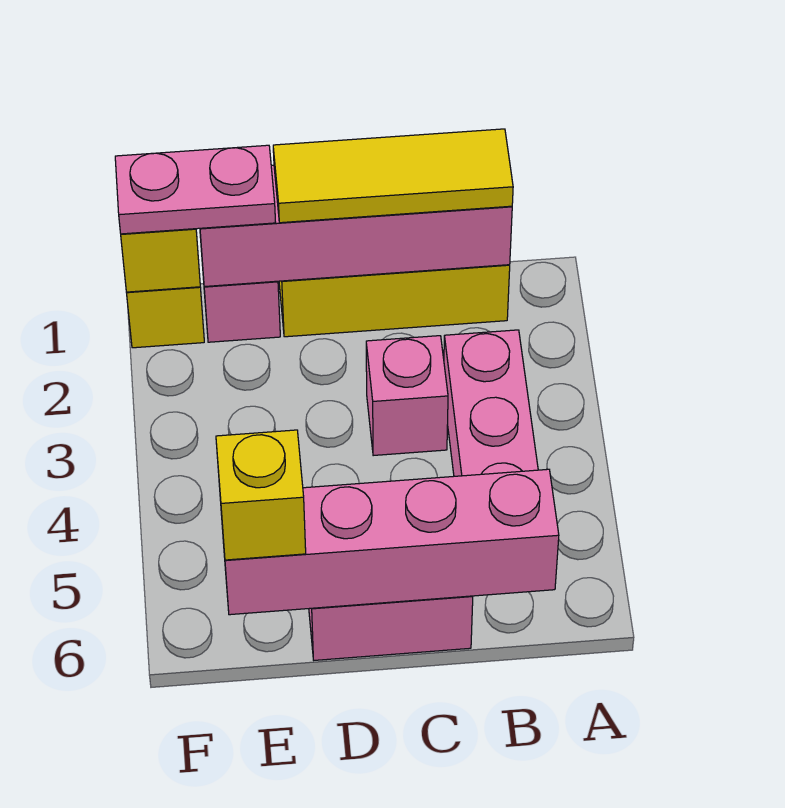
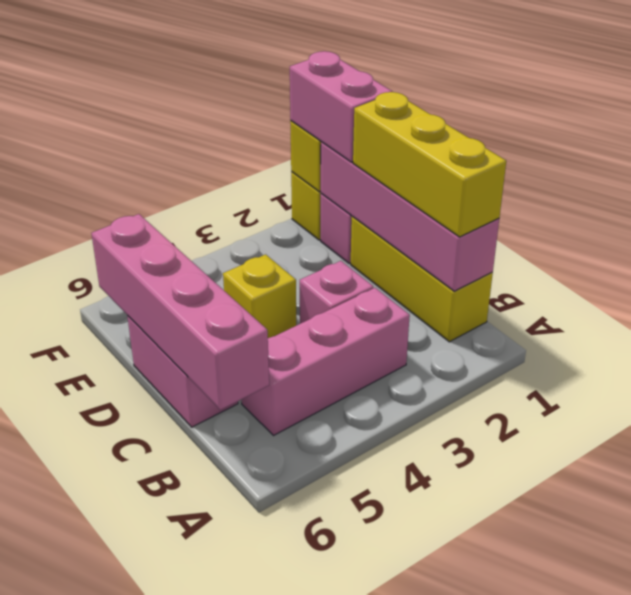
yellow 1x3 tile [273,129,513,223] -> yellow 1x3 brick [353,92,506,237]
pink 1x2 plate [115,145,276,234] -> pink 1x2 brick [290,51,392,162]
yellow 1x1 brick [216,430,306,560] -> yellow 1x1 brick moved to [223,254,296,338]

